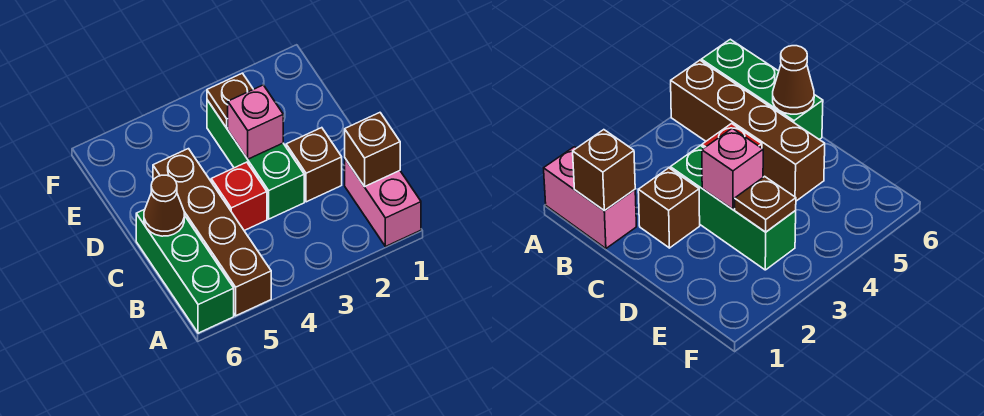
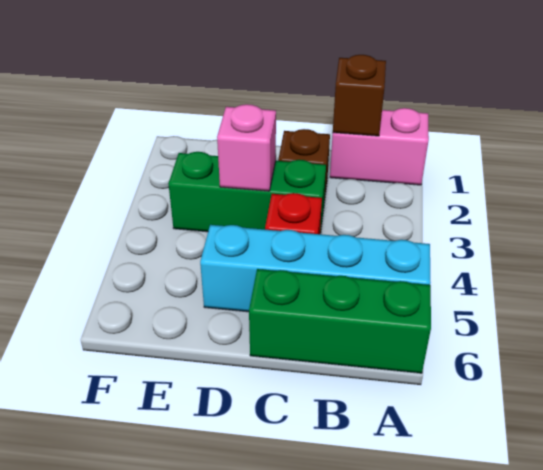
brown 1x4 brick [153,149,271,316] -> cyan 1x4 brick [200,225,431,312]
brown 1x1 cone [144,175,184,236] -> none
brown 1x1 plate [207,73,253,128] -> none

